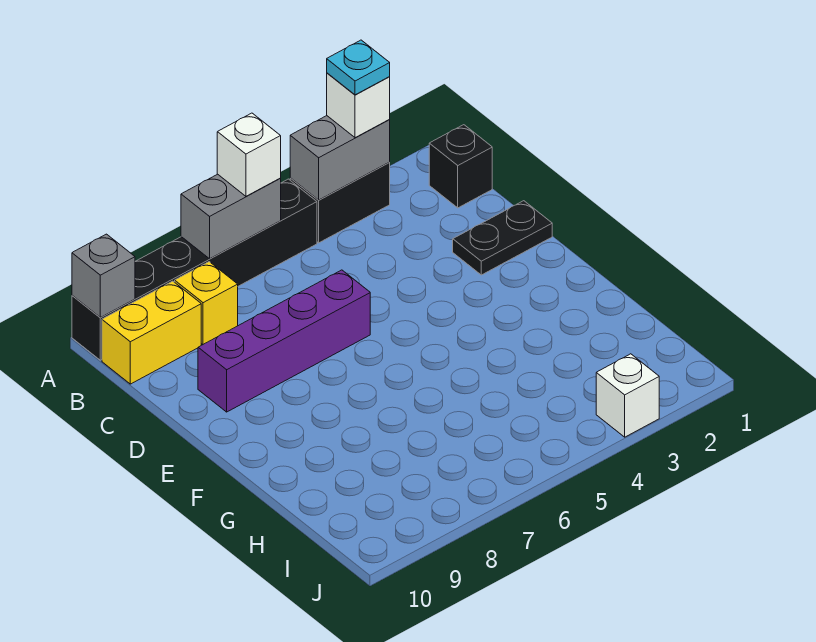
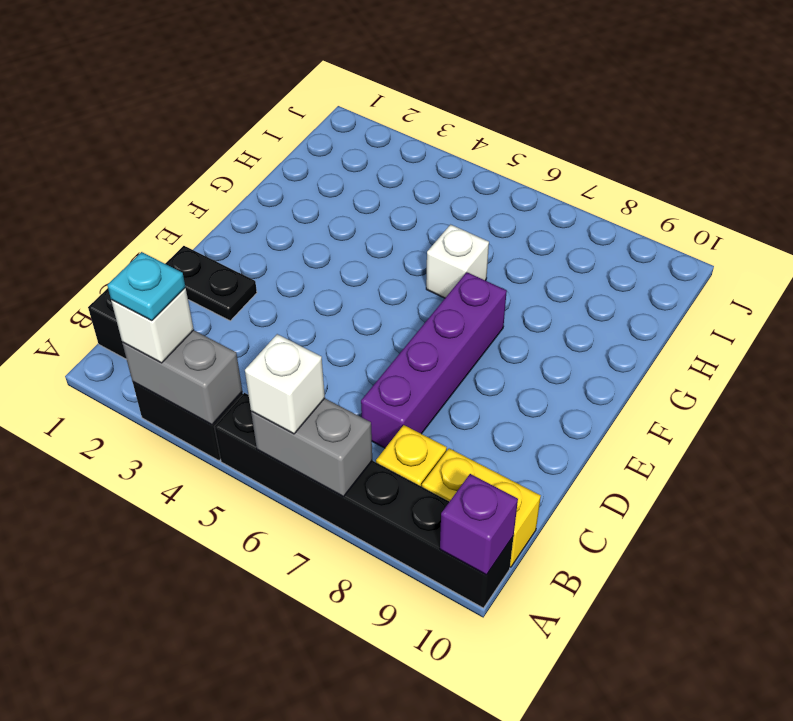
grey 1x1 brick [72,234,135,317] -> purple 1x1 brick [440,474,518,575]
purple 1x4 brick [198,270,370,412] -> purple 1x4 brick turned to [361,272,507,448]
white 1x1 brick [596,354,659,437] -> white 1x1 brick moved to [426,225,489,298]

